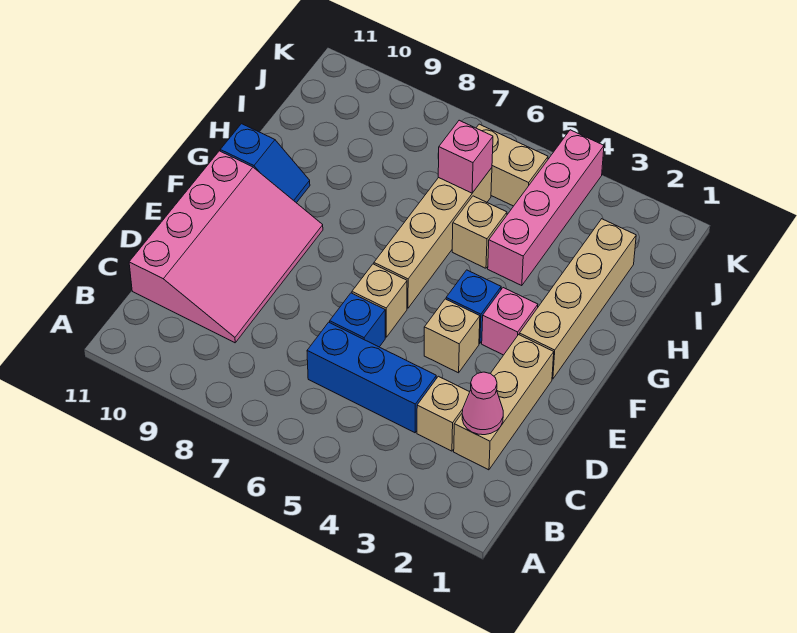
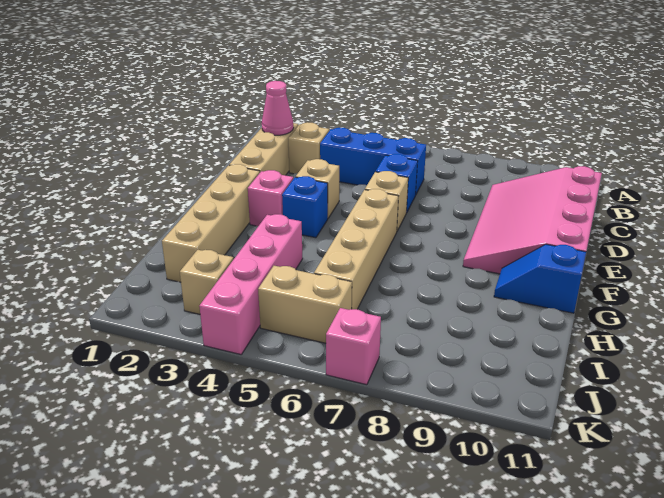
tan 1x1 brick [452,196,507,268] -> tan 1x1 brick moved to [180,250,234,314]
pink 1x1 brick [438,120,493,193] -> pink 1x1 brick moved to [326,308,381,385]

